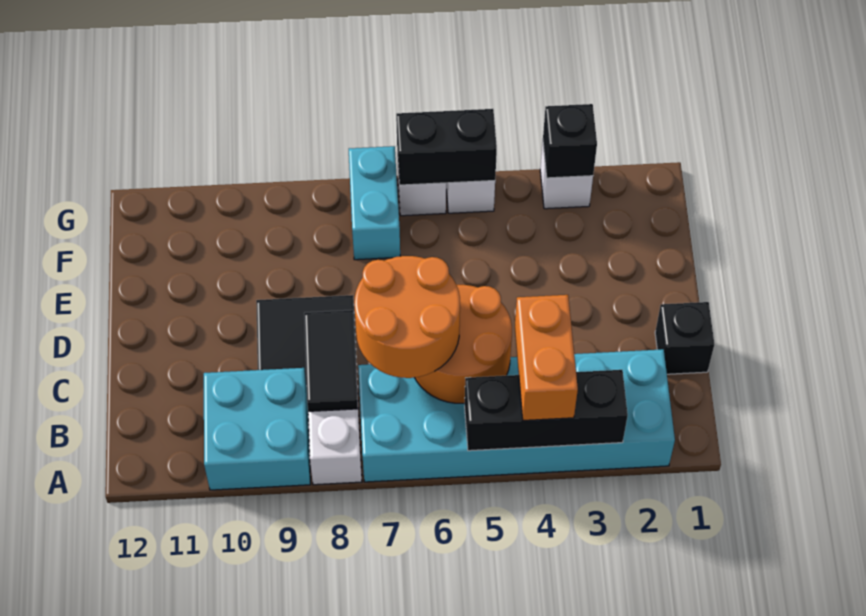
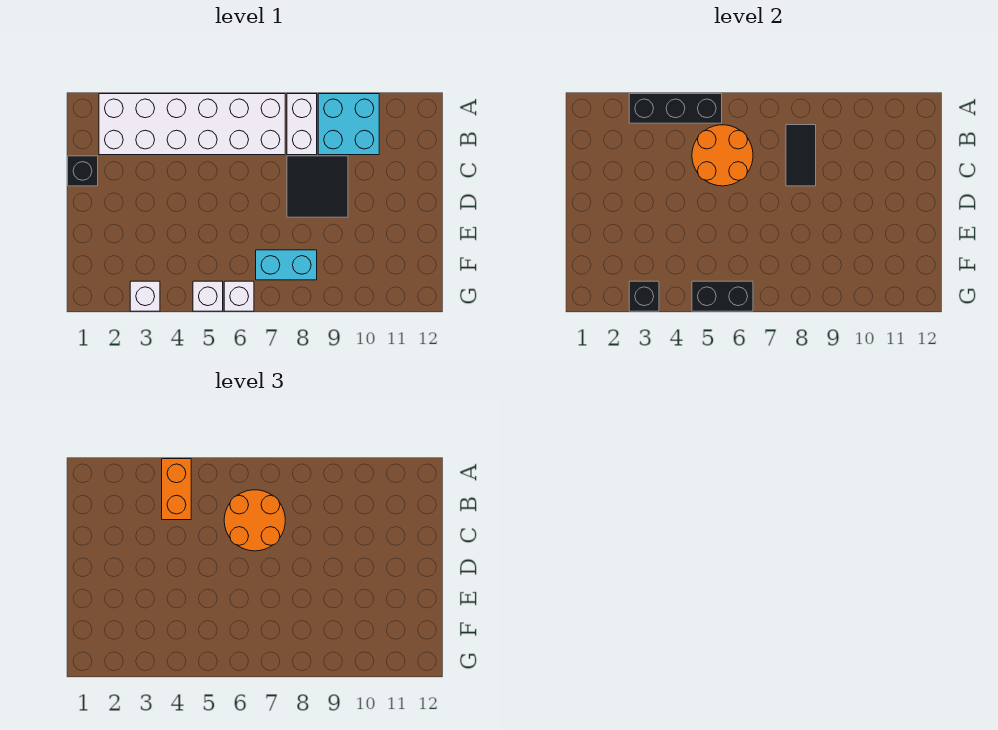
cyan 2x6 brick [358,349,675,482] -> white 2x6 brick [99,94,285,155]
cyan 1x2 brick [349,146,400,260] -> cyan 1x2 brick turned to [256,250,317,280]

